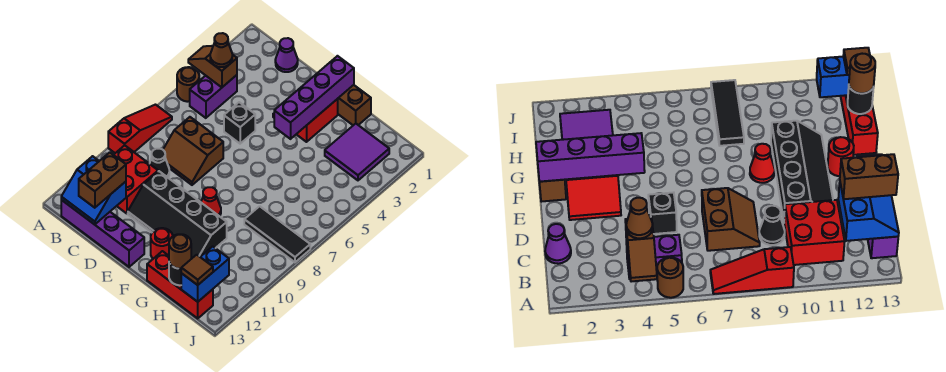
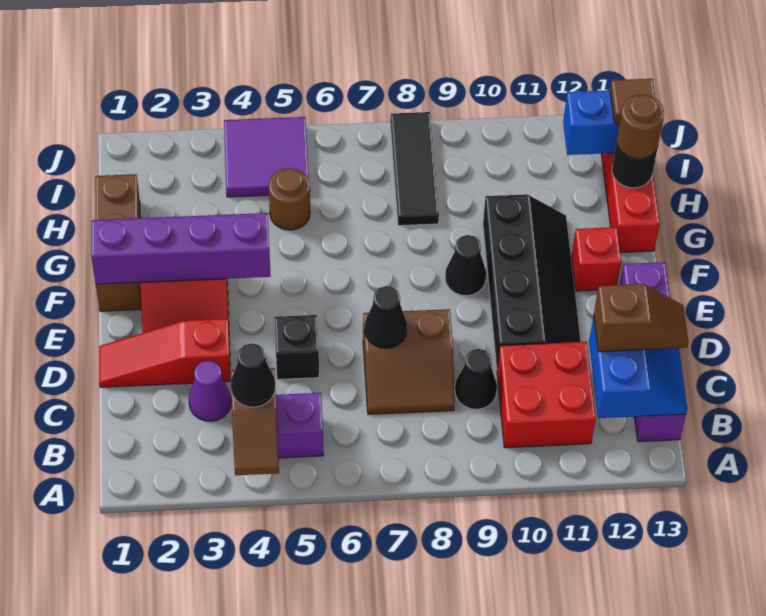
brown 1x1 round brick [177,67,199,102] -> brown 1x1 round brick moved to [269,168,310,230]
red 1x3 slope [108,105,172,153] -> red 1x3 slope moved to [99,319,231,387]
brown 1x1 cone [210,33,232,67] -> black 1x1 cone [231,343,275,407]
purple 1x1 cone [275,38,298,72] -> purple 1x1 cone moved to [189,361,231,421]
brown 2x2 slope [163,117,223,185] -> brown 2x2 slope turned to [363,309,455,414]
brown 1x2 brick [79,152,126,208] -> brown 1x2 slope [594,284,688,352]
none -> black 1x1 cone [365,286,407,348]
brown 1x2 brick [338,85,371,125] -> brown 1x3 brick [95,174,141,311]
red 1x1 cone [201,187,221,216] -> black 1x1 cone [445,235,486,296]
red 1x1 round brick [151,228,173,259] -> red 1x1 brick [572,227,621,291]
purple 2x2 tile [325,124,389,180] -> purple 2x2 tile moved to [224,117,309,197]

